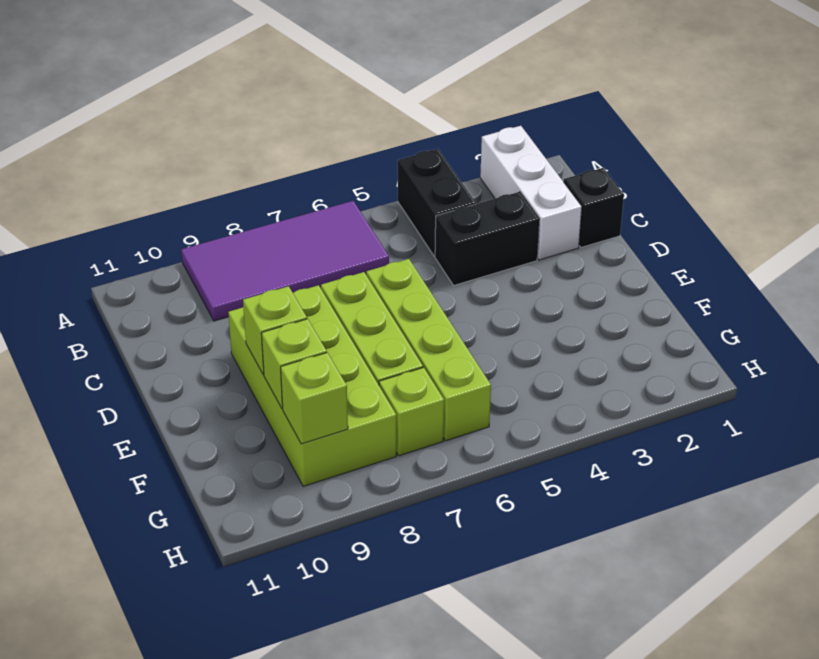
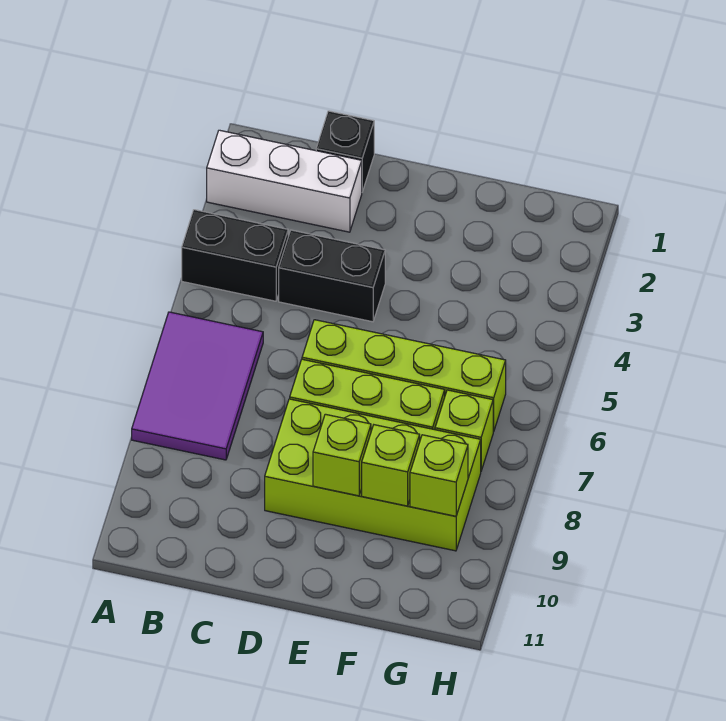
purple 2x4 tile [181,201,389,321] -> purple 2x3 tile [132,312,263,460]
black 1x2 brick [435,192,539,285] -> black 1x2 brick turned to [279,230,385,322]

